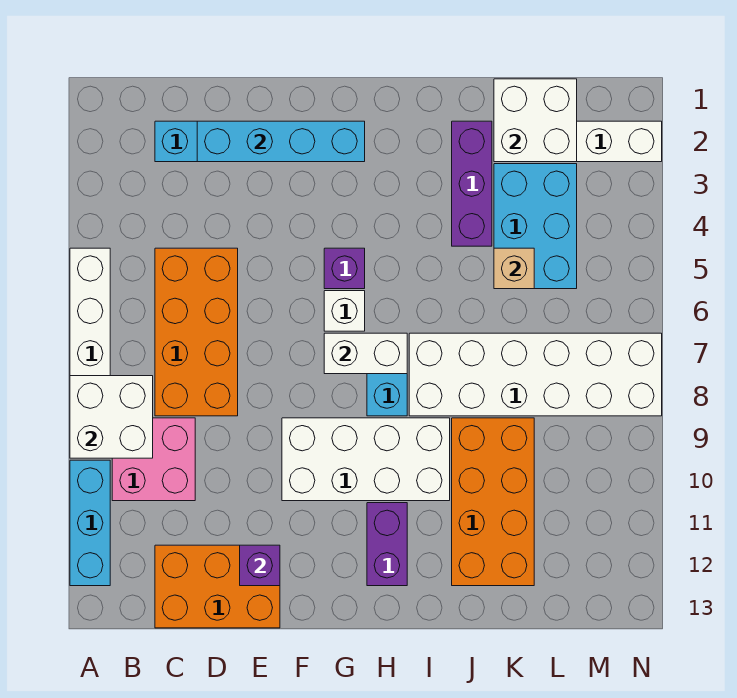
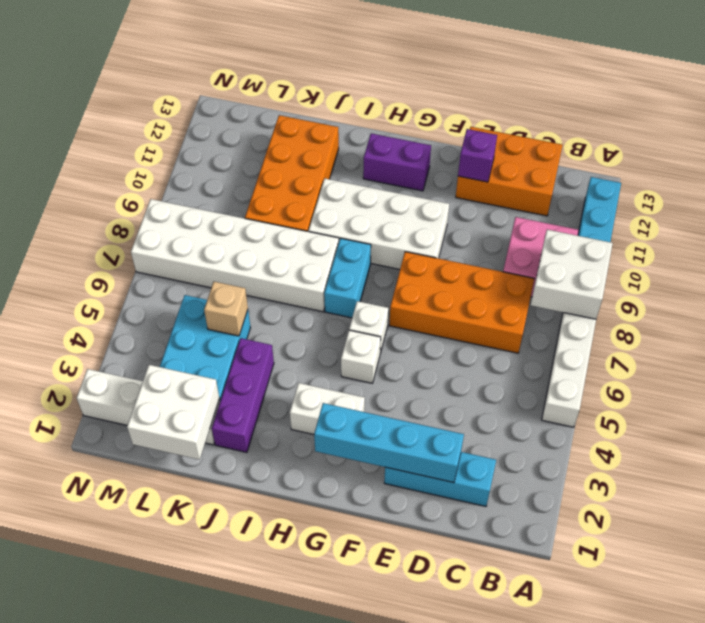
orange 2x4 brick [155,248,238,416] -> orange 2x4 brick turned to [389,252,534,353]
purple 1x1 brick [324,248,365,289] -> white 1x1 brick [341,330,381,383]
white 1x2 brick [324,333,407,374] -> white 1x2 brick moved to [290,383,365,434]
purple 1x2 brick [367,503,407,586] -> purple 1x2 brick turned to [363,133,431,191]

